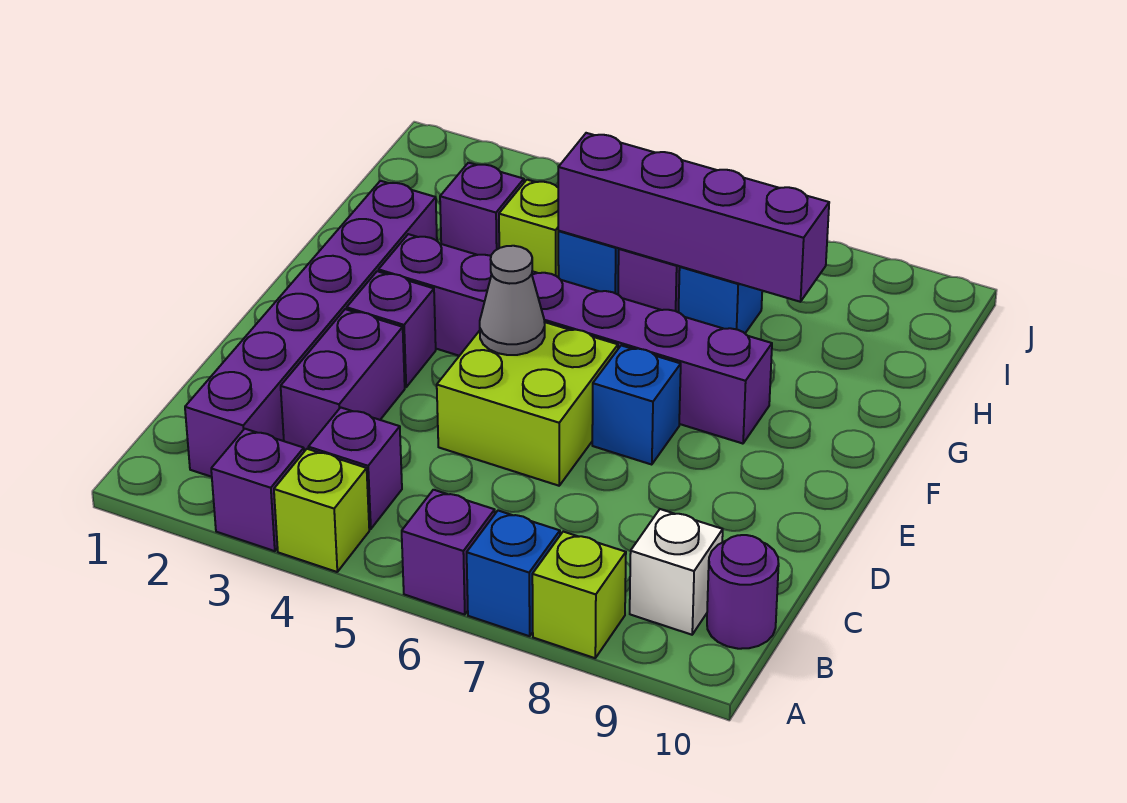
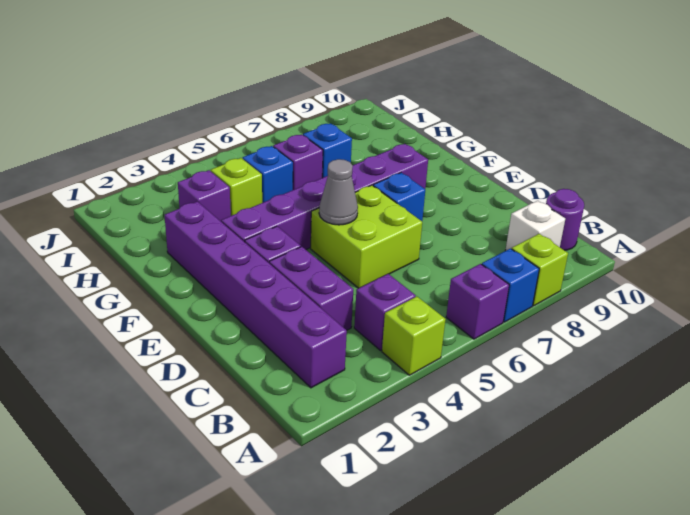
purple 1x1 brick [211,429,304,551] -> none
purple 1x4 brick [558,133,829,302] -> none

